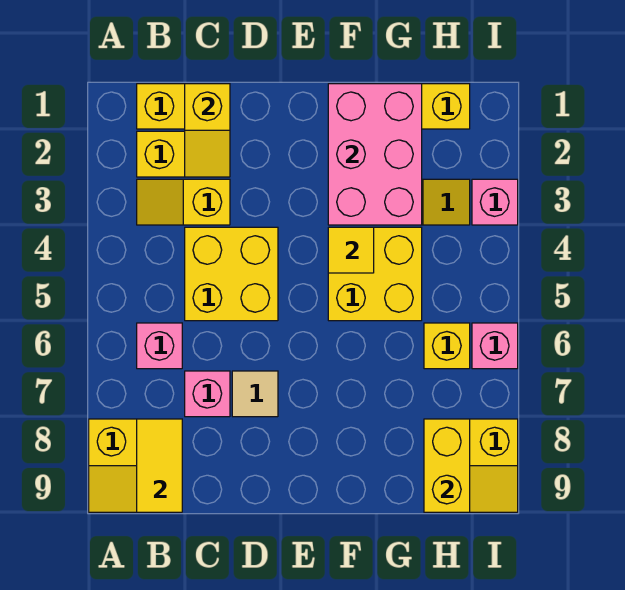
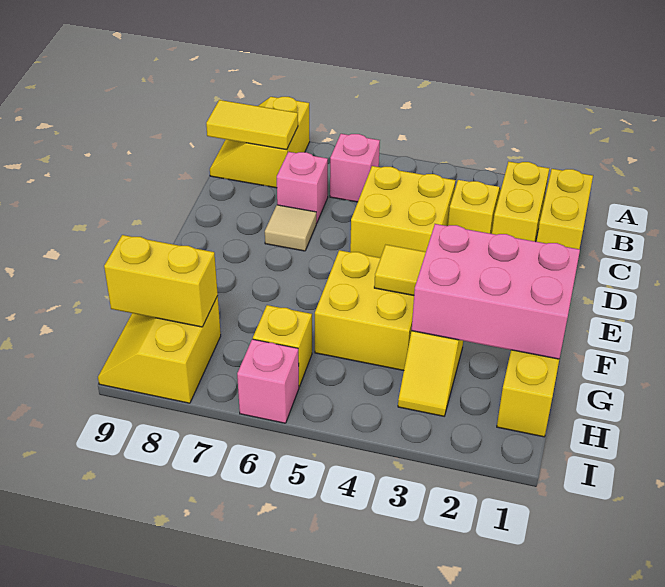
yellow 1x2 slope [185,84,230,177] -> none
pink 1x1 brick [472,179,518,225] -> none

